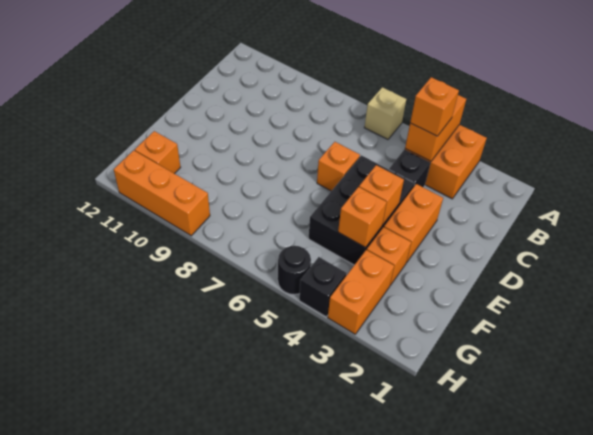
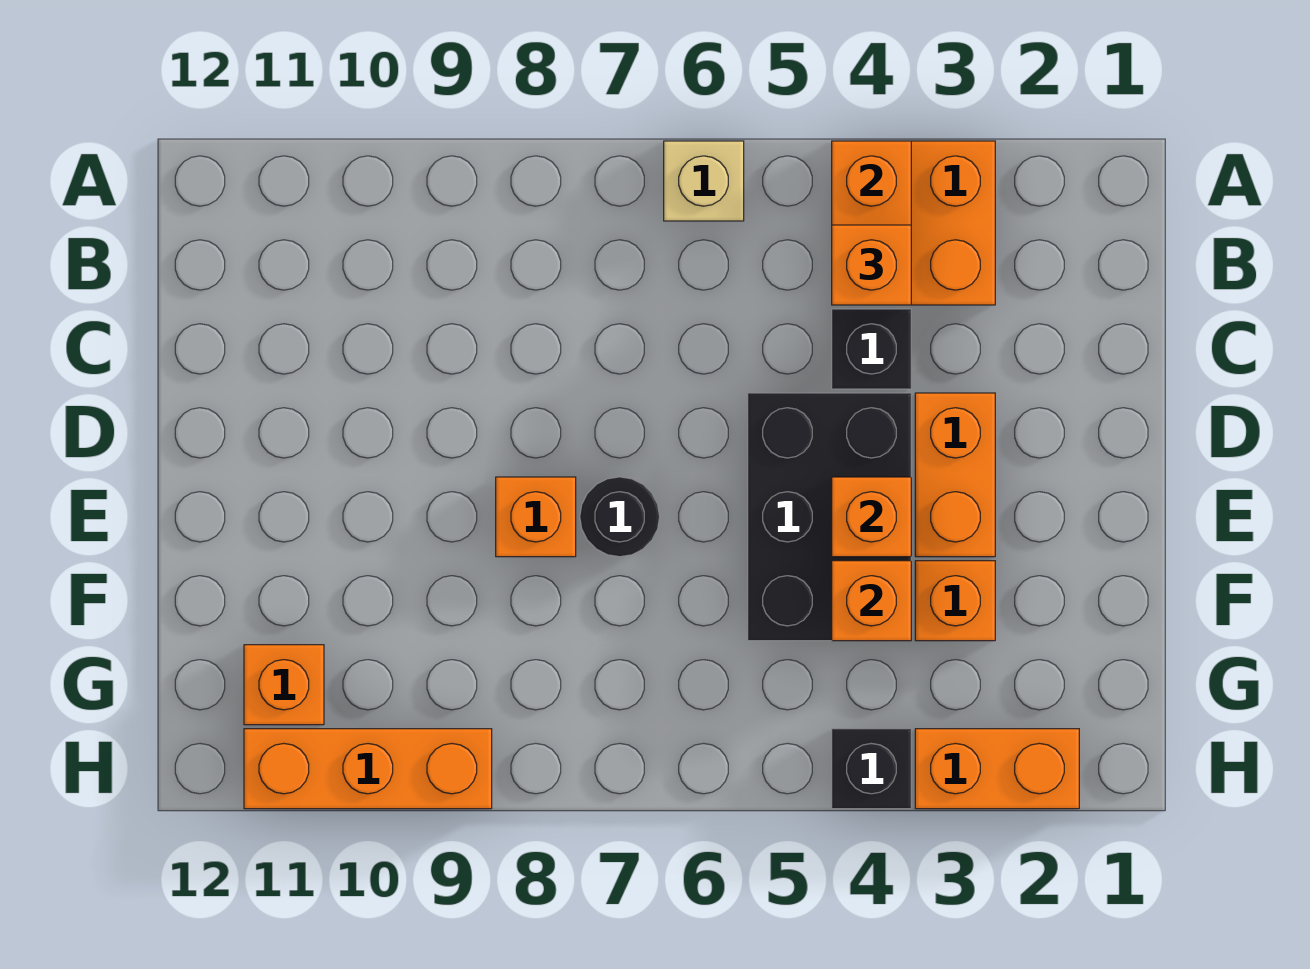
orange 1x1 brick [317,142,360,191] -> orange 1x1 brick moved to [496,477,576,557]
orange 1x2 brick [328,250,394,334] -> orange 1x2 brick turned to [915,729,1079,809]
black 1x1 round brick [278,246,311,295] -> black 1x1 round brick moved to [580,477,660,557]

